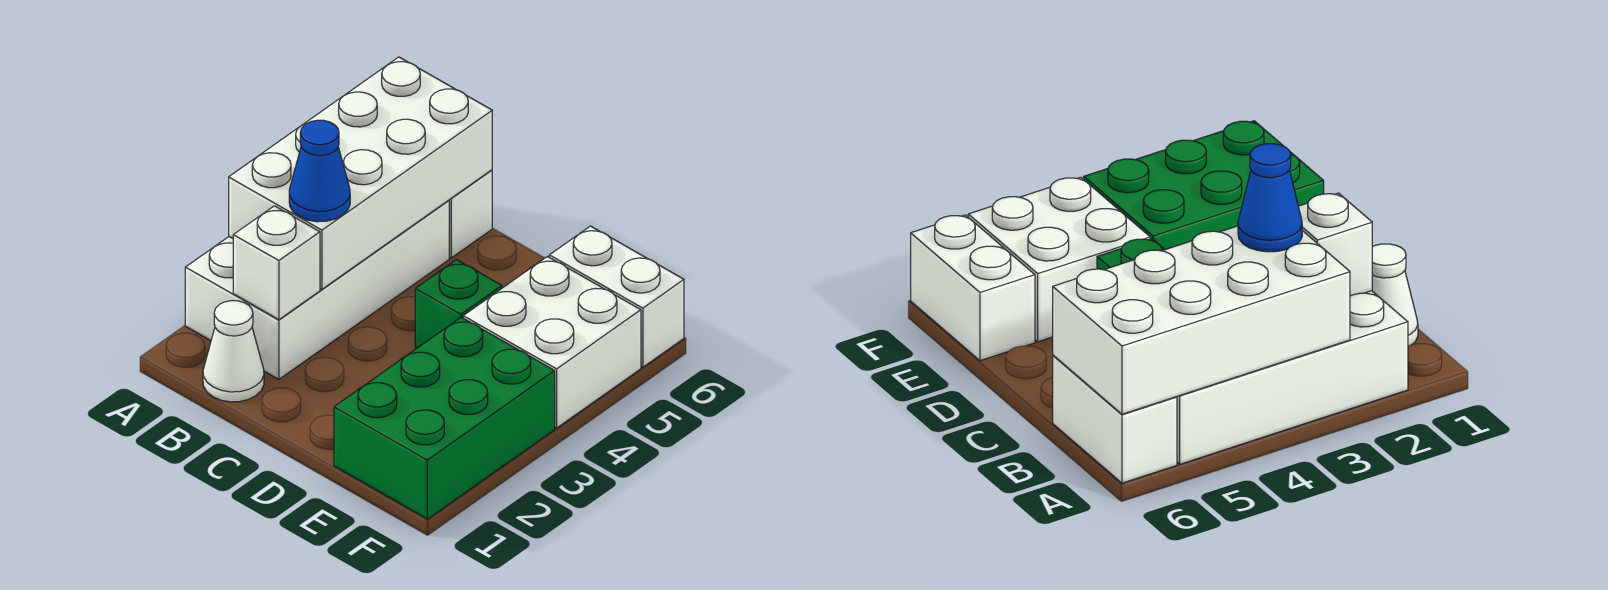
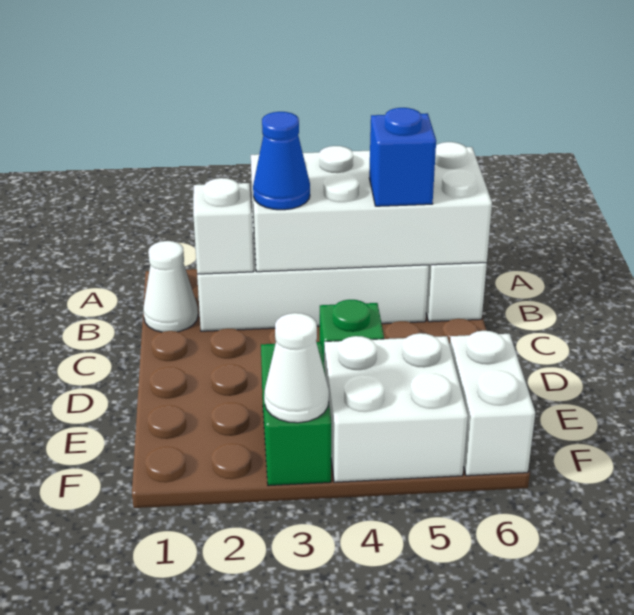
none -> blue 1x1 brick [369,108,436,206]
green 2x3 brick [334,317,555,519] -> green 1x2 brick [261,342,331,486]
none -> white 1x1 cone [264,313,329,423]

